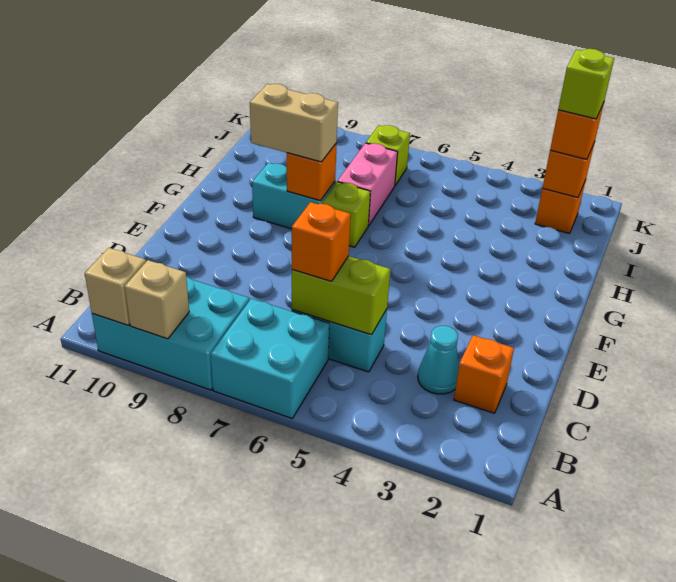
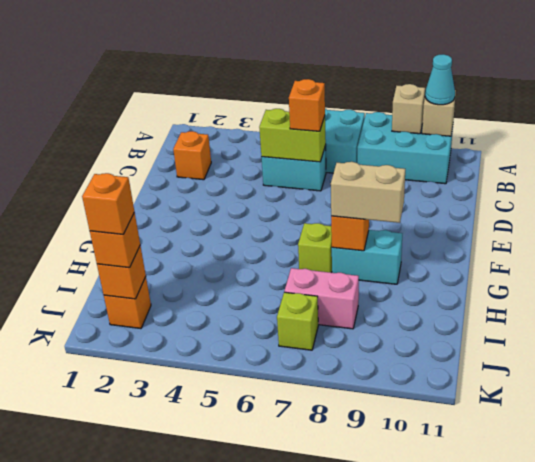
cyan 1x1 cone [418,326,459,394] -> cyan 1x1 cone moved to [425,54,455,105]
pink 1x2 brick [338,143,398,226] -> pink 1x2 brick turned to [284,268,359,329]
lime 1x1 brick [558,49,614,119] -> orange 1x1 brick [82,173,134,234]

